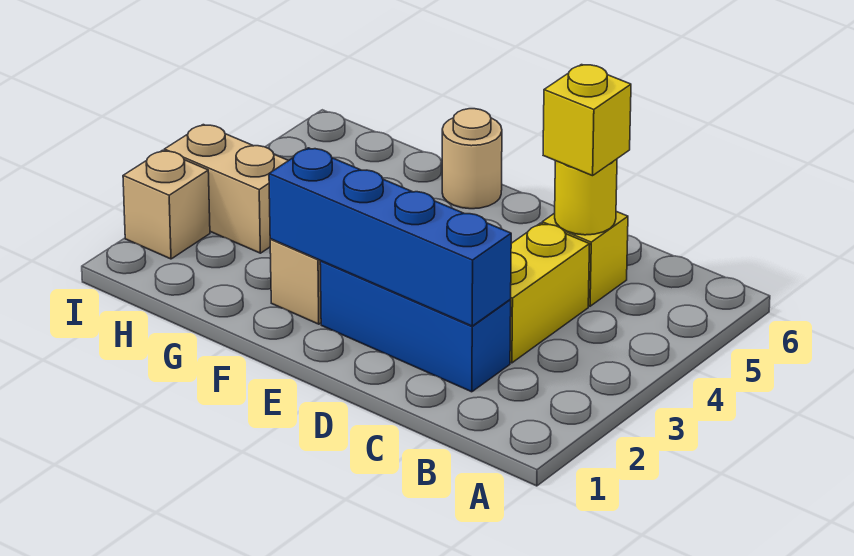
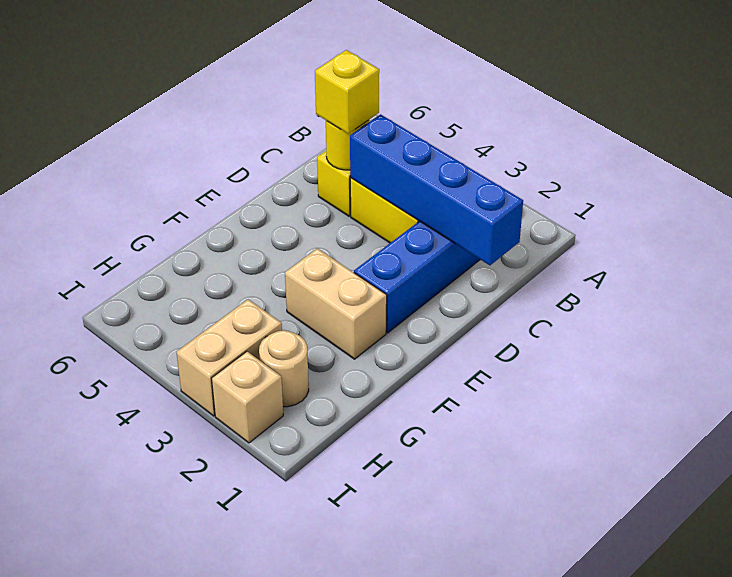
blue 1x4 brick [269,148,511,326] -> blue 1x4 brick turned to [350,114,523,265]
tan 1x1 round brick [442,109,502,209] -> tan 1x1 round brick moved to [259,330,309,407]

